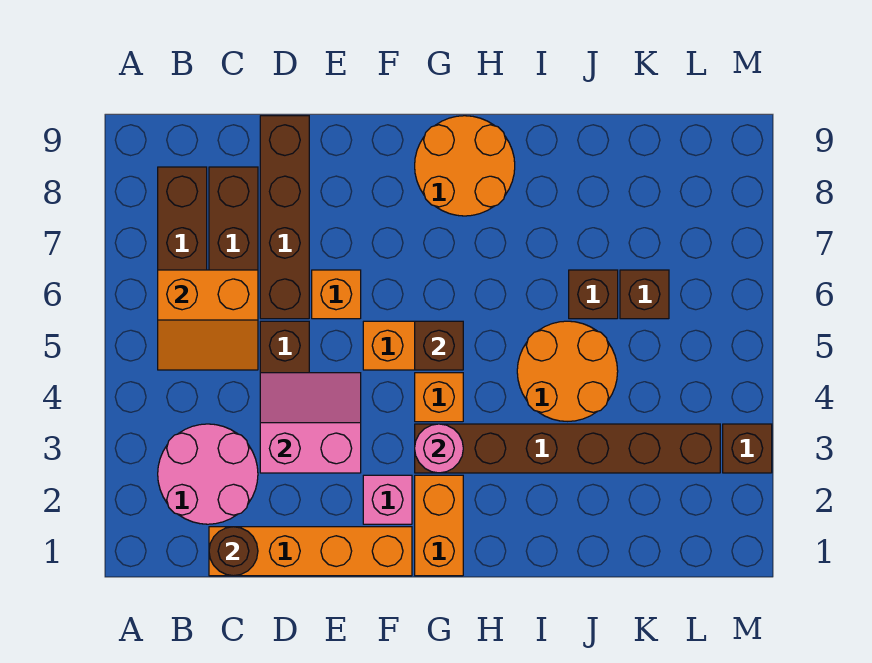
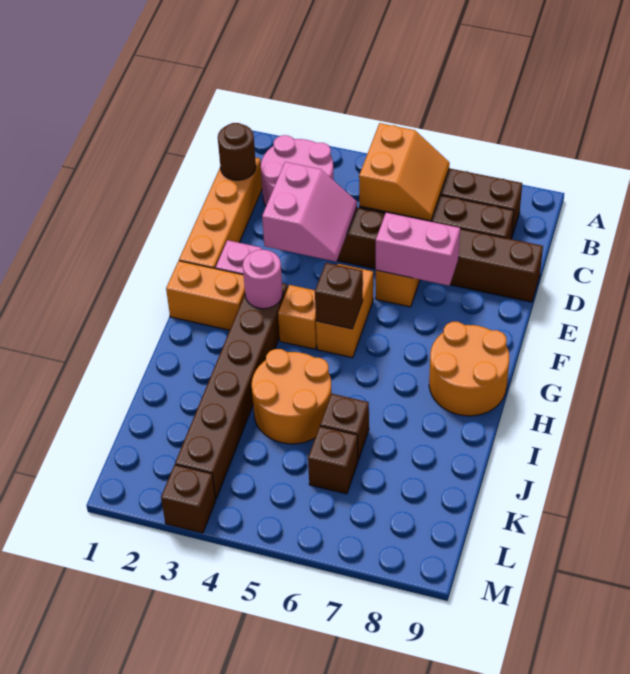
orange 2x2 slope [158,270,258,370] -> orange 2x2 slope turned to [359,123,450,221]
none -> pink 1x2 brick [376,213,460,286]

